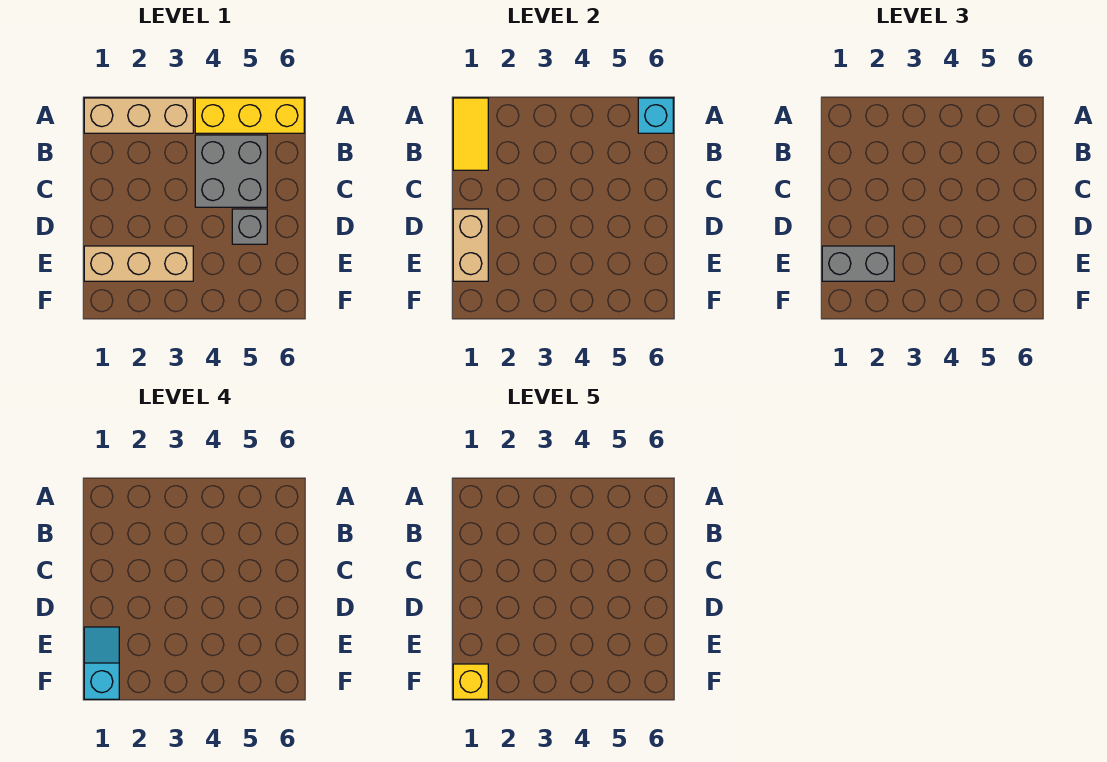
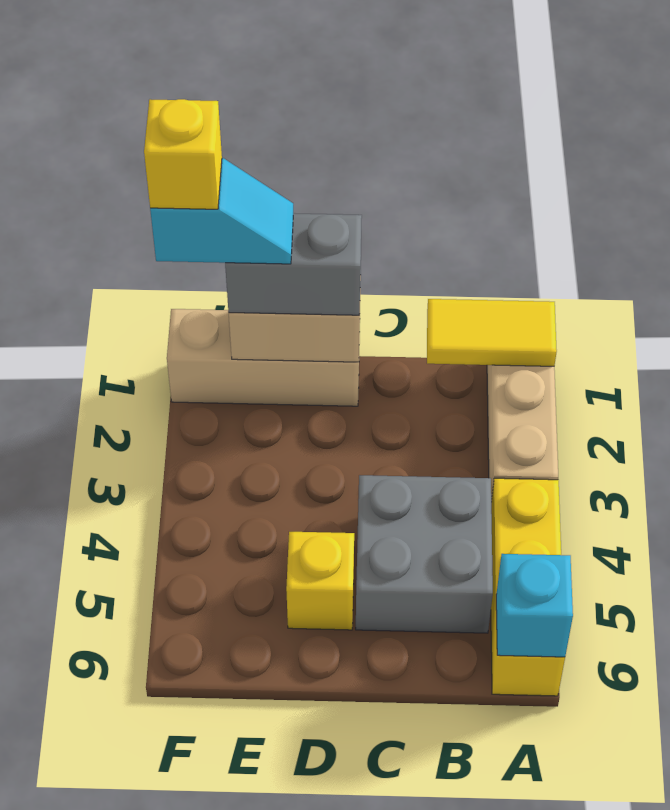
grey 1x1 brick [232,209,267,244] -> yellow 1x1 brick [286,532,354,630]
tan 1x3 brick [84,246,193,281] -> tan 1x3 brick turned to [167,309,360,406]
grey 1x2 brick [822,246,894,281] -> grey 1x2 brick turned to [225,213,362,315]

